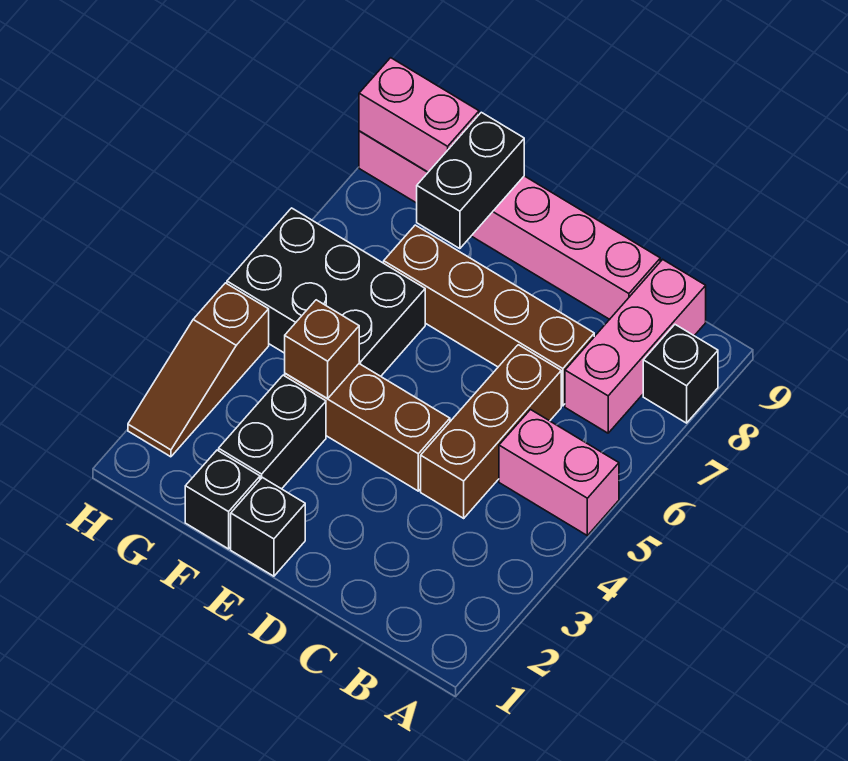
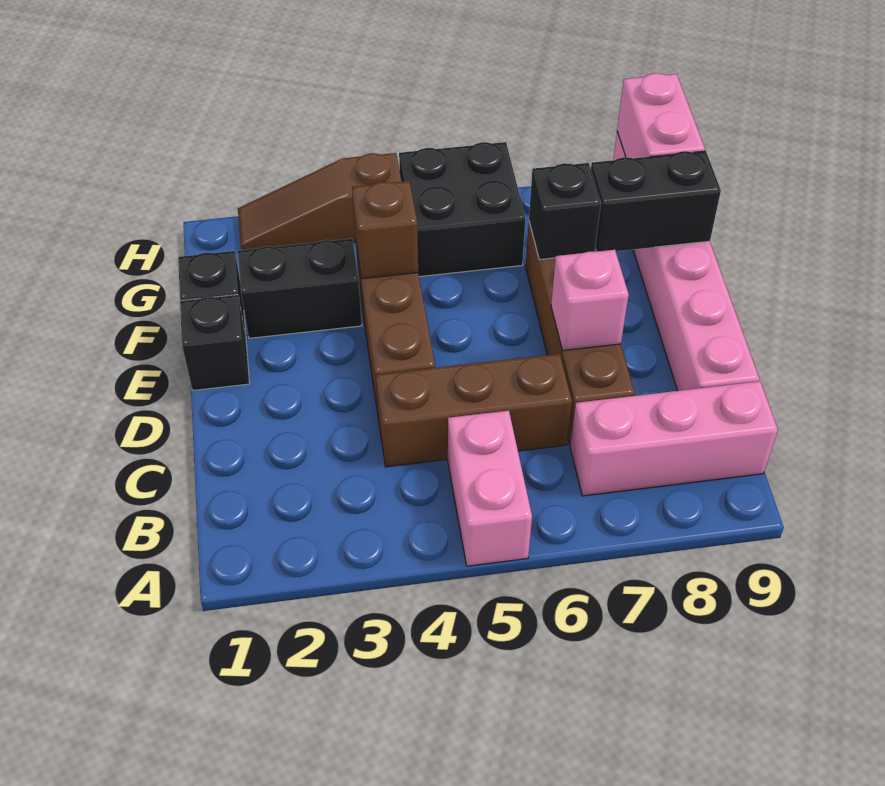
black 1x1 brick [643,325,718,423] -> black 1x1 brick moved to [529,163,601,260]
none -> pink 1x1 brick [551,250,629,351]
black 2x3 brick [227,208,425,376] -> black 2x2 brick [399,142,526,277]

